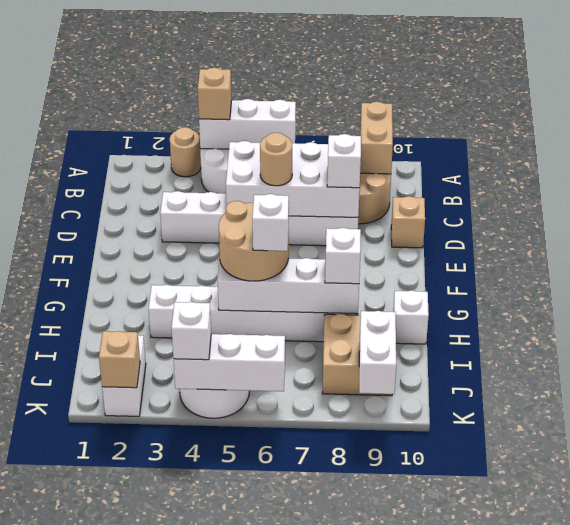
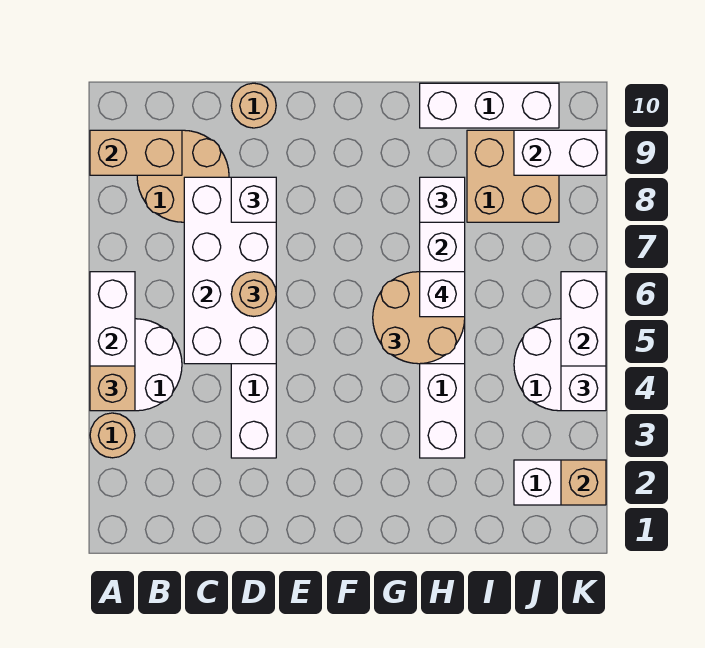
tan 1x1 brick [391,196,425,248] -> tan 1x1 round brick [231,83,276,128]
white 1x1 brick [393,290,429,344] -> white 1x3 brick [420,83,559,128]

